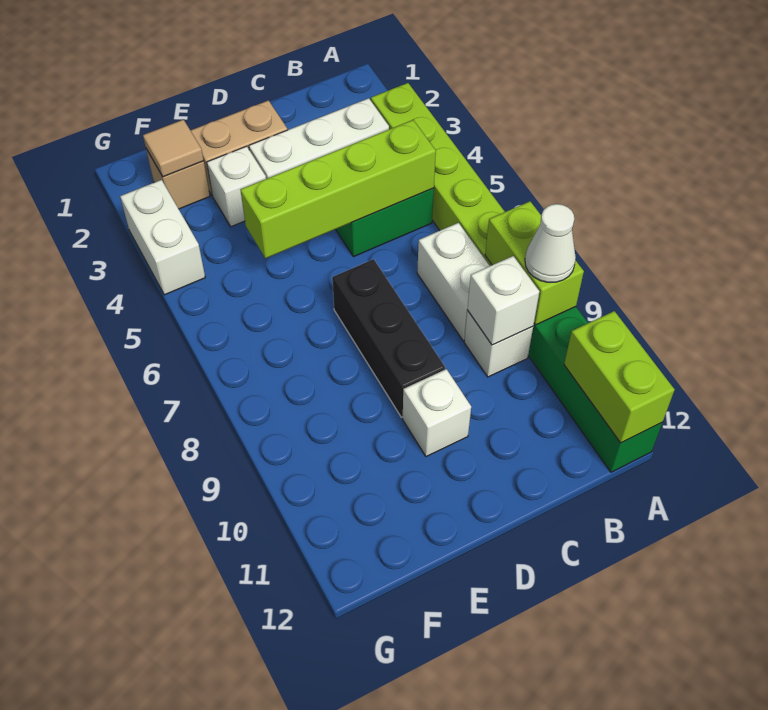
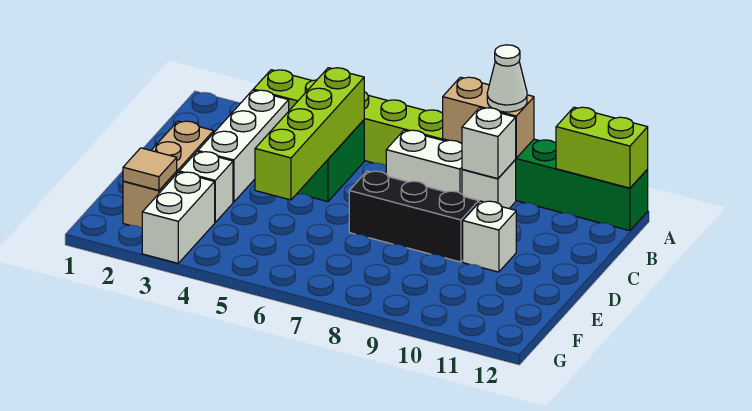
lime 1x2 brick [485,201,584,325] -> tan 1x2 brick [443,77,534,158]
white 1x2 brick [120,180,205,295] -> white 1x2 brick turned to [142,172,215,263]

